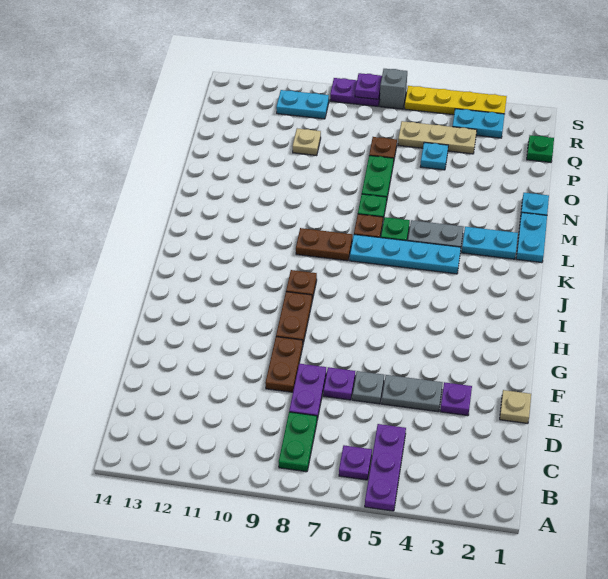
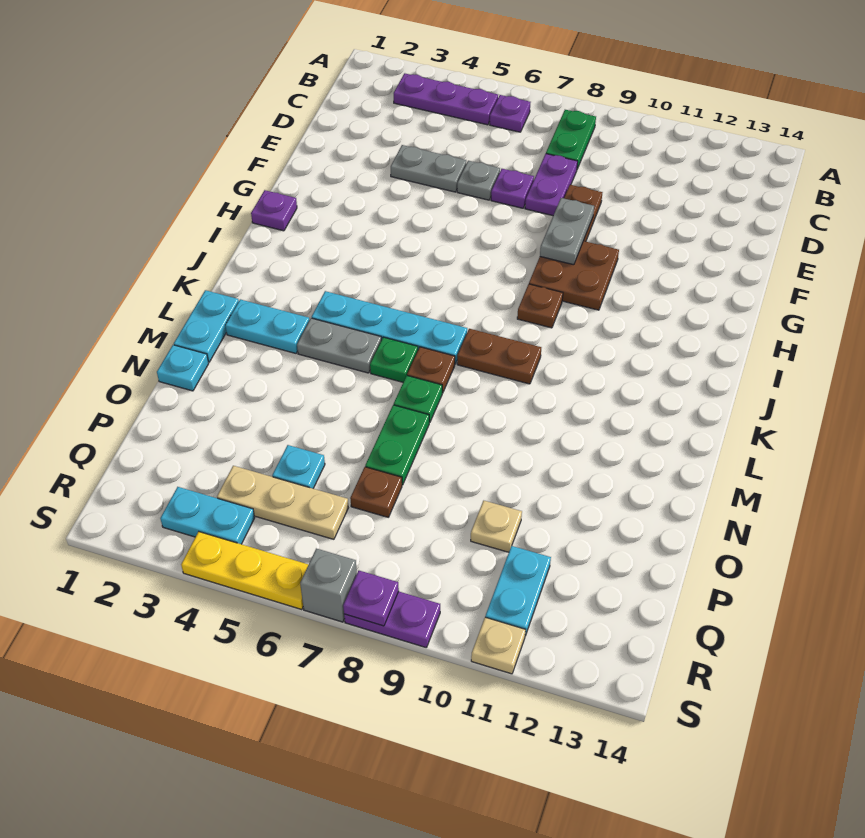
purple 1x3 plate [365,424,406,511] -> purple 1x3 plate turned to [394,73,498,125]
tan 1x1 plate [500,390,531,423] -> tan 1x1 plate moved to [471,617,526,674]
purple 1x1 plate [440,382,472,416] -> purple 1x1 plate moved to [251,190,297,231]
none -> grey 1x2 plate [540,198,594,265]
brown 1x2 plate [276,292,312,343] -> brown 2x2 plate [529,241,619,310]
green 1x1 plate [527,135,554,162] -> none
cyan 1x2 plate [276,90,329,119] -> cyan 1x2 plate turned to [485,546,551,636]
yellow 1x4 plate [405,86,507,115] -> yellow 1x3 plate [181,532,309,610]

